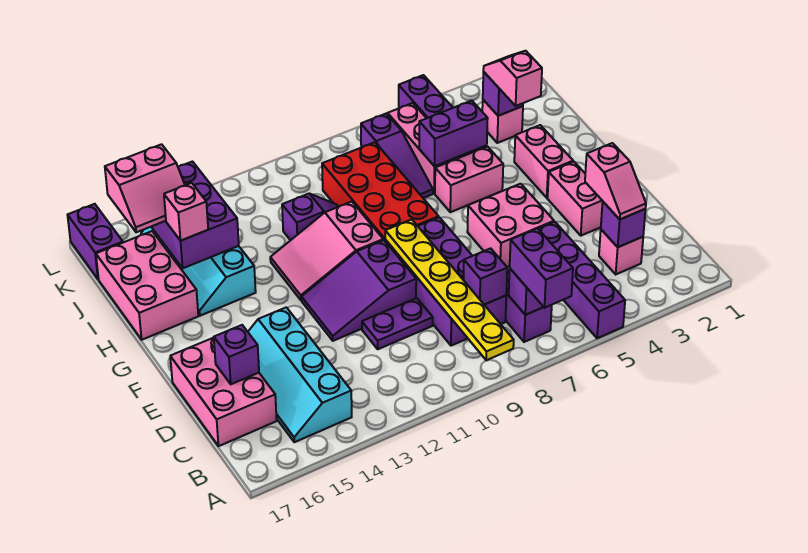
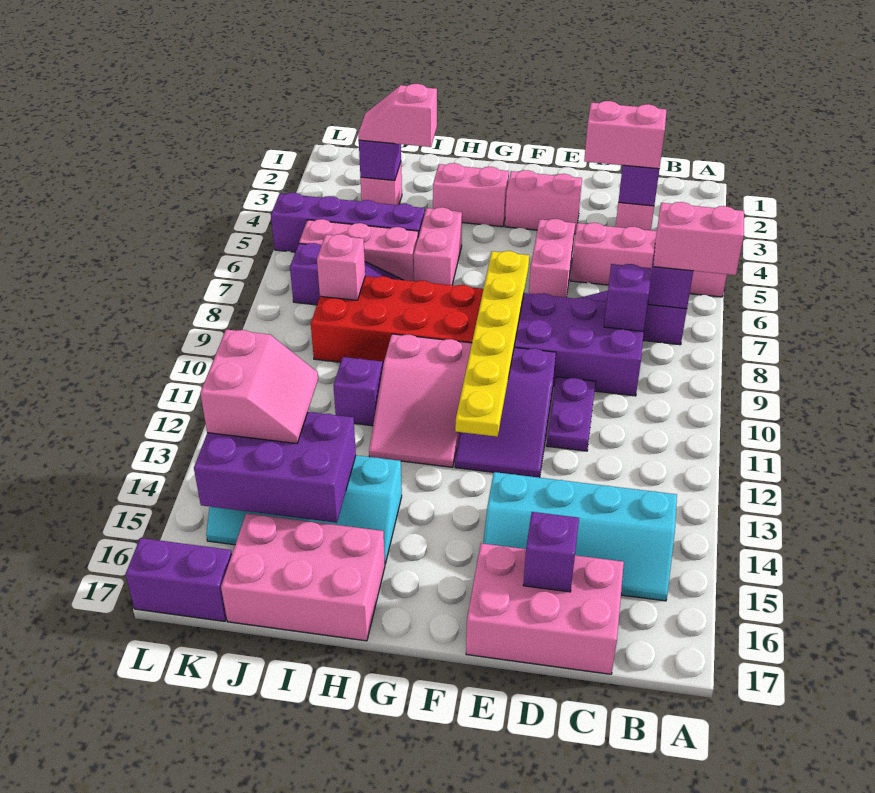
purple 1x4 brick [539,222,625,338] -> pink 1x4 brick [571,223,727,297]
purple 1x2 brick [510,228,573,308] -> pink 1x2 brick [653,202,744,275]
yellow 1x6 plate [385,219,514,360] -> yellow 1x6 plate turned to [455,251,529,437]
pink 1x2 slope [585,143,646,219] -> pink 1x2 brick [584,101,666,169]
pink 2x2 brick [467,184,554,267] -> pink 1x2 brick [529,219,575,297]
purple 1x2 brick [419,100,488,166] -> none
pink 1x1 brick [164,183,208,241] -> pink 1x1 brick moved to [317,234,365,300]
pink 2x2 slope [105,144,185,232] -> pink 2x2 slope moved to [200,329,318,443]

